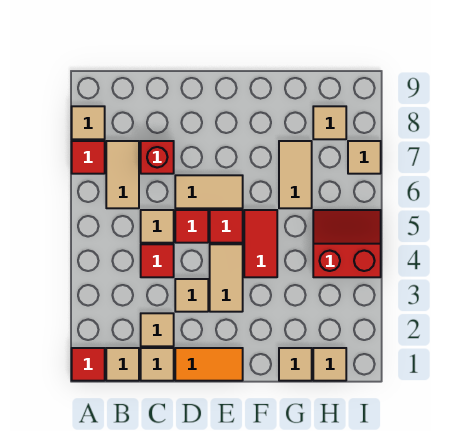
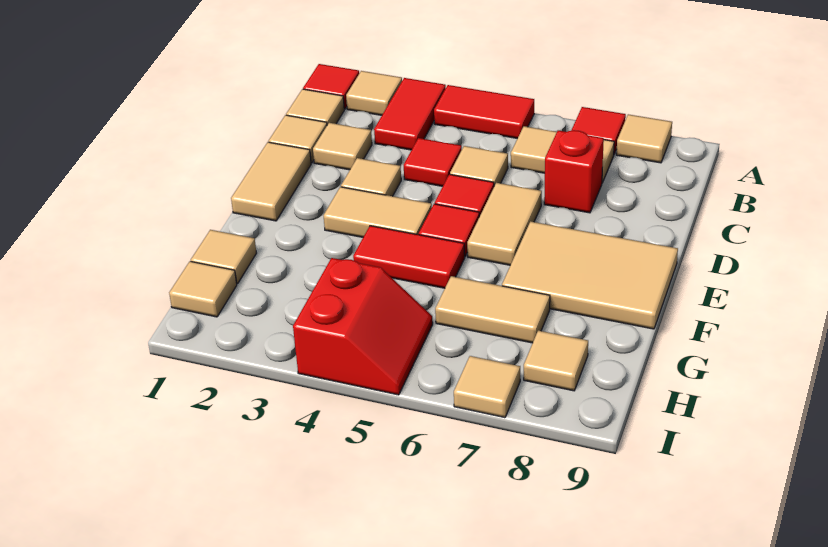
none -> tan 1x1 tile [346,71,402,115]
none -> red 1x2 tile [374,78,446,150]
none -> red 1x2 tile [434,85,534,138]
orange 1x2 tile [175,348,243,381] -> tan 1x2 tile [231,142,311,221]
none -> tan 2x3 tile [502,221,678,329]

